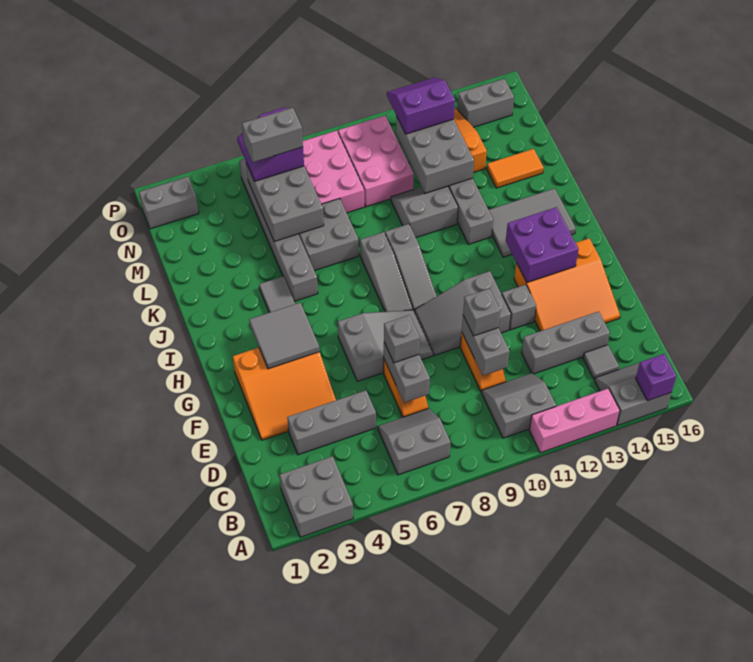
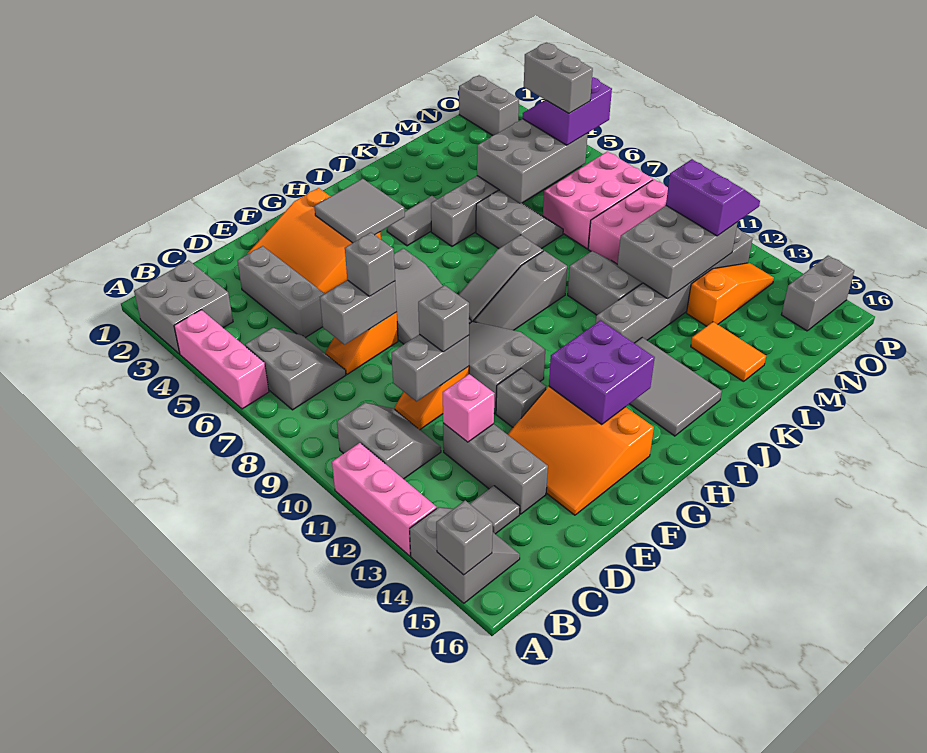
none -> pink 1x3 brick [174,310,269,409]
purple 1x1 brick [636,354,676,401] -> grey 1x1 brick [436,501,493,575]
none -> pink 1x1 brick [443,374,495,442]
grey 2x2 brick [299,198,359,271] -> grey 2x2 slope [476,191,563,249]
grey 1x2 brick [457,79,514,127] -> grey 1x2 brick turned to [781,256,854,331]

